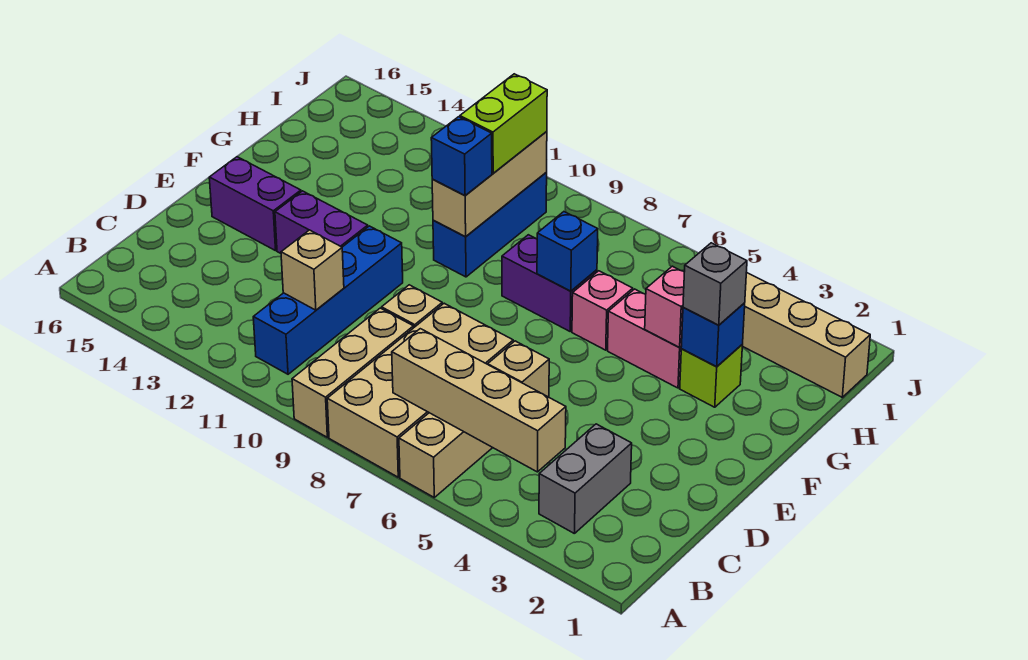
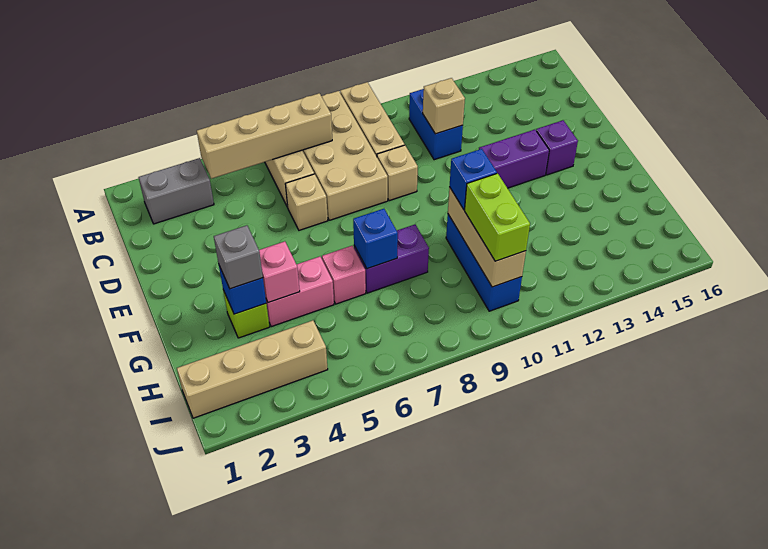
grey 1x2 brick [539,424,632,534] -> grey 1x2 brick turned to [138,158,214,224]
blue 1x4 brick [253,226,403,374] -> blue 1x2 brick [409,89,463,160]
purple 1x2 brick [209,157,301,251] -> purple 1x1 brick [536,120,578,175]

